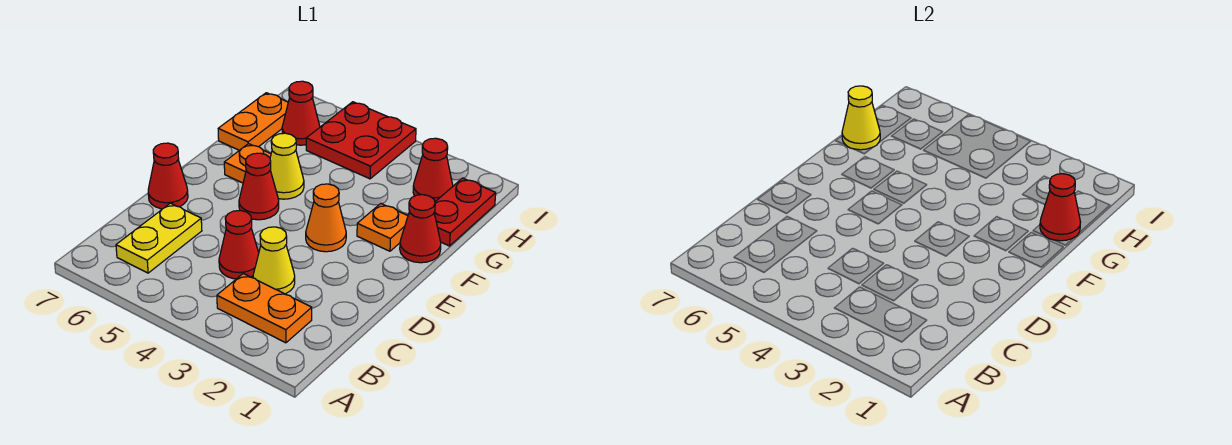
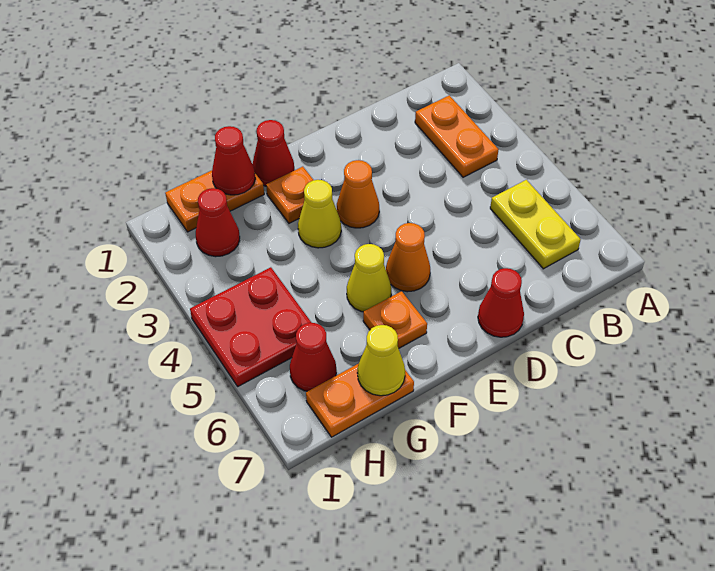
yellow 1x2 plate [116,203,202,273] -> yellow 1x2 plate turned to [490,180,581,269]
yellow 1x1 cone [253,227,295,294] -> yellow 1x1 cone moved to [298,180,341,248]
red 1x1 cone [219,210,259,279] -> none
red 1x1 cone [239,153,279,220] -> orange 1x1 cone [386,223,430,292]
red 1x2 plate [434,178,496,246] -> orange 1x2 plate [165,170,264,232]

